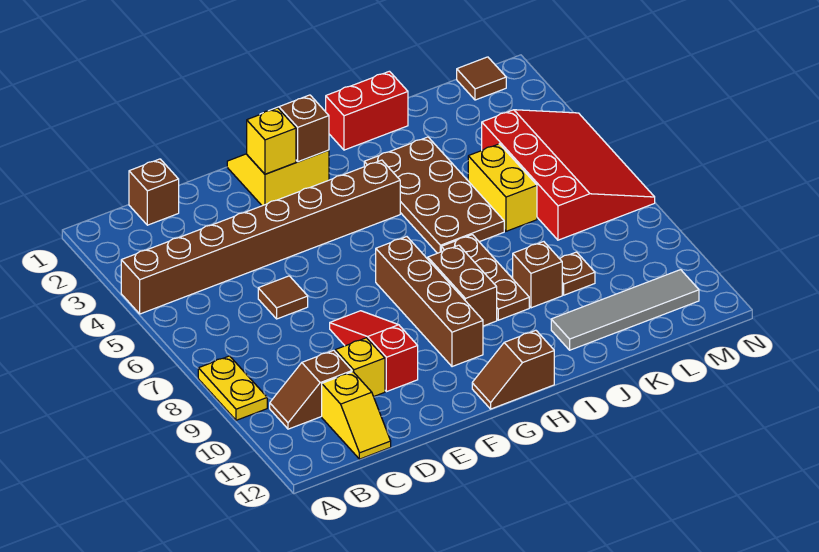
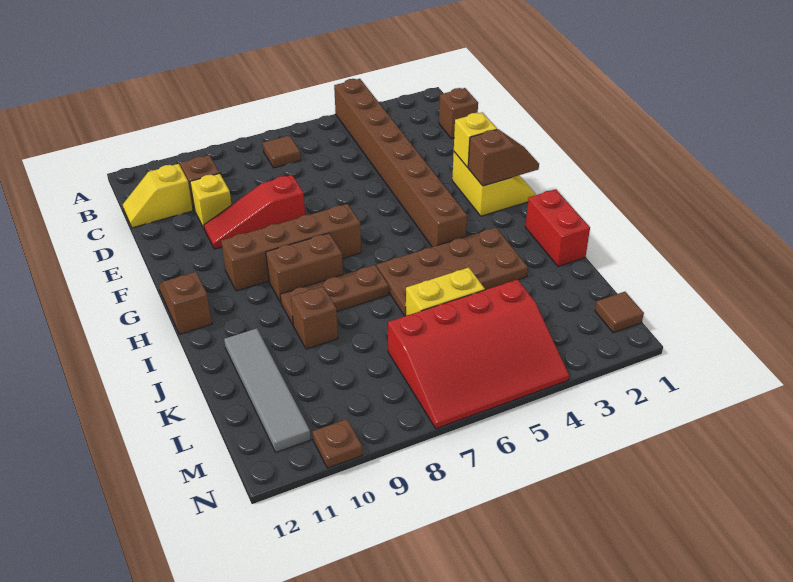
yellow 1x2 plate [198,356,267,420] -> none
brown 1x1 tile [258,276,308,319] -> brown 1x1 tile moved to [263,135,301,168]
red 1x3 slope [330,311,418,392] -> red 1x3 slope turned to [204,175,305,249]
brown 1x1 plate [560,252,595,295] -> brown 1x1 plate moved to [312,419,362,468]

